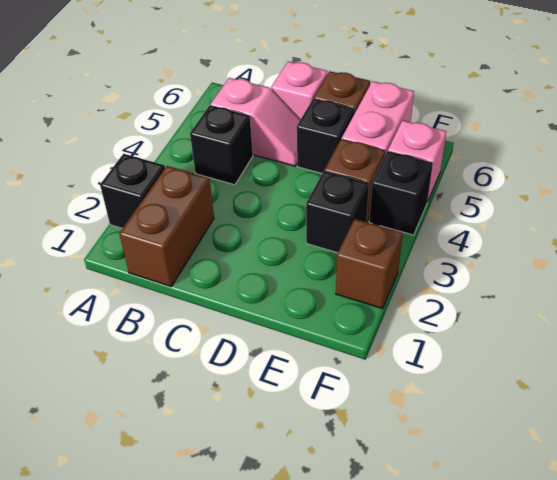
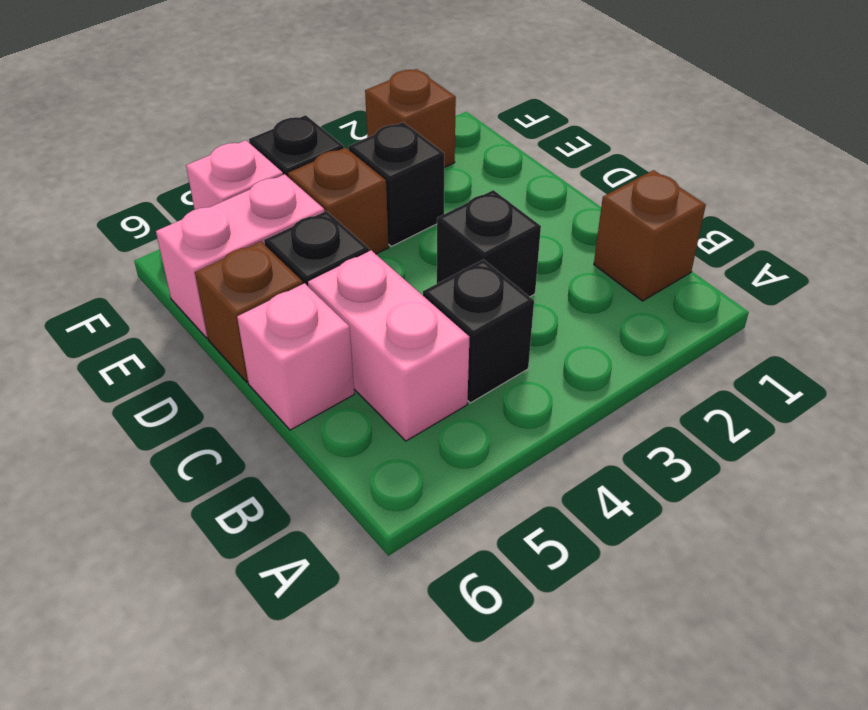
black 1x1 brick [100,154,165,228] -> black 1x1 brick moved to [437,190,541,297]
brown 1x2 brick [119,166,214,286] -> brown 1x1 brick [594,170,706,301]
pink 1x2 slope [211,78,300,166] -> pink 1x2 brick [308,250,469,441]

